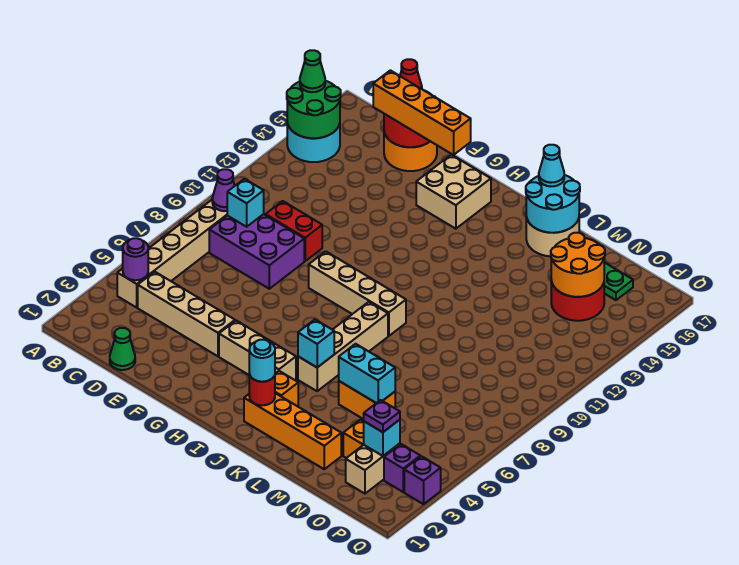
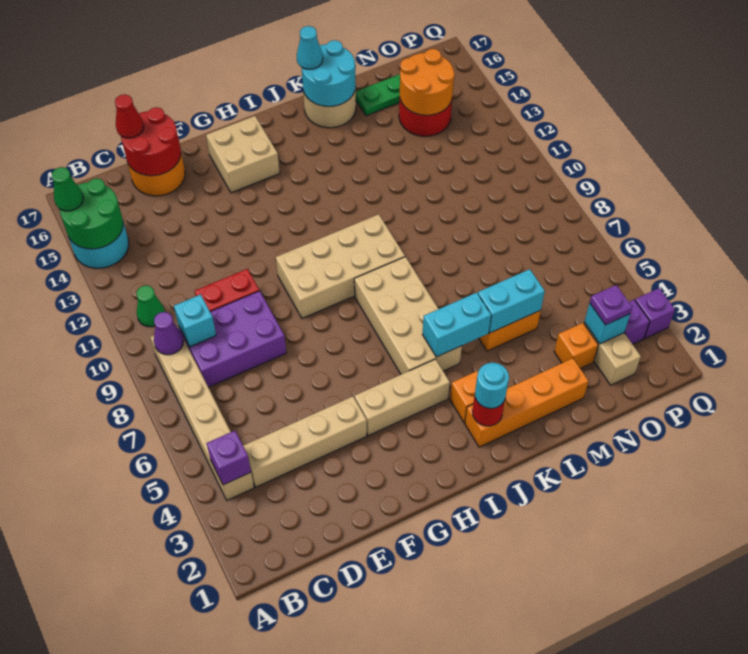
purple 1x1 round brick [123,238,148,280] -> purple 1x1 brick [207,431,251,485]
green 1x1 cone [110,328,135,370] -> green 1x1 cone moved to [136,285,165,327]
orange 1x4 brick [373,70,471,155] -> none
tan 1x4 brick [309,251,406,336] -> tan 2x4 brick [276,214,405,318]
tan 1x4 brick [298,302,388,391] -> tan 2x4 brick [354,257,462,374]
cyan 1x1 brick [298,320,334,367] -> cyan 1x2 brick [423,293,491,357]

